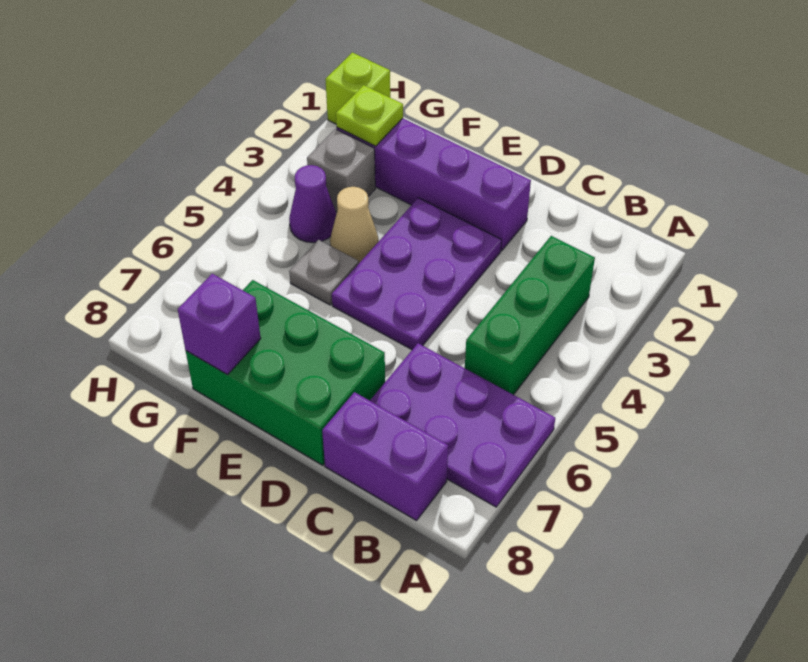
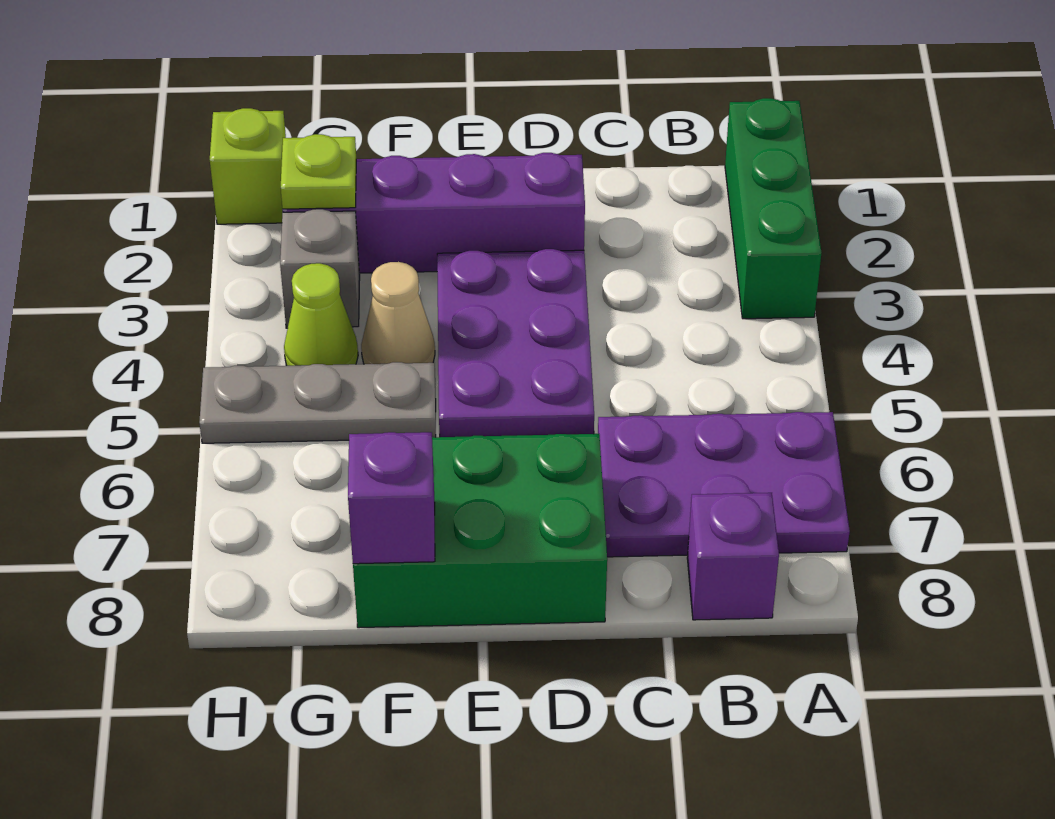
green 1x3 brick [465,236,595,395] -> green 1x3 brick moved to [725,98,821,319]
purple 1x2 brick [322,392,448,521] -> purple 1x1 brick [687,493,779,620]
grey 1x1 plate [289,240,359,305] -> grey 1x3 plate [199,362,436,443]
purple 1x1 cone [289,165,336,243] -> lime 1x1 cone [284,263,358,366]

